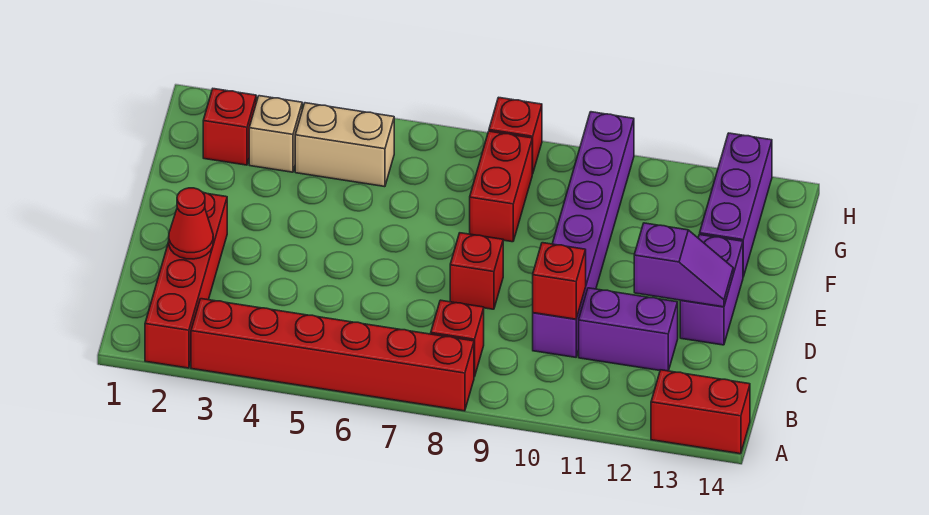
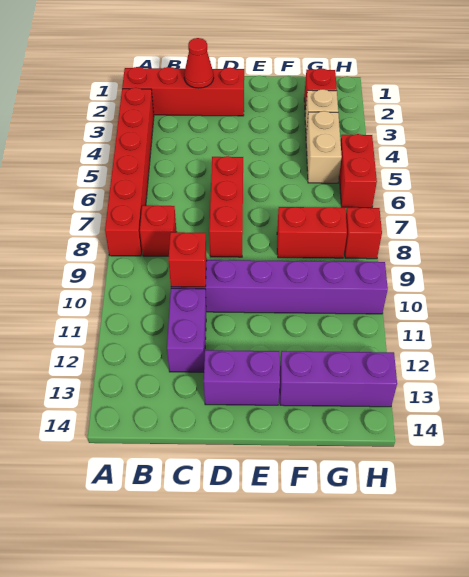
red 1x2 brick [651,370,750,454] -> red 1x2 brick moved to [339,134,377,208]
red 1x1 brick [450,233,503,309] -> red 1x3 brick [209,156,243,257]
purple 1x2 slope [634,223,733,307] -> none

